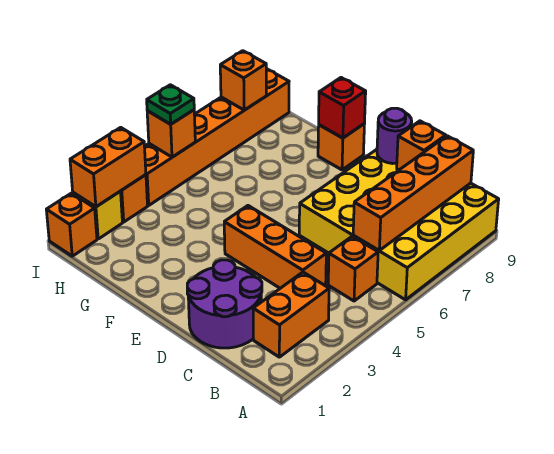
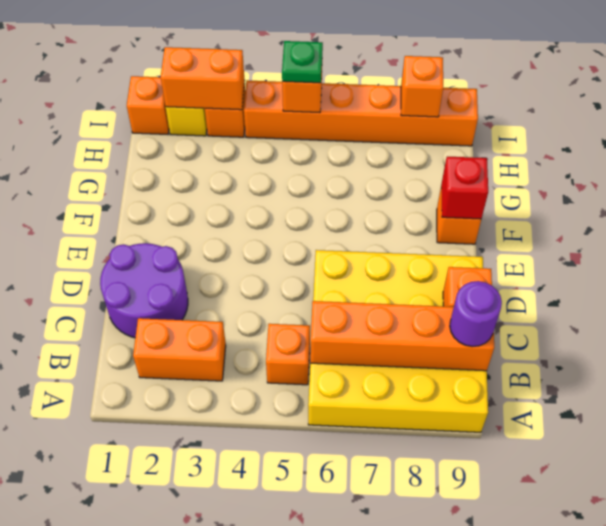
orange 1x3 brick [224,206,326,288] -> none
purple 1x1 round brick [377,108,412,164] -> purple 1x1 round brick moved to [450,281,502,347]

